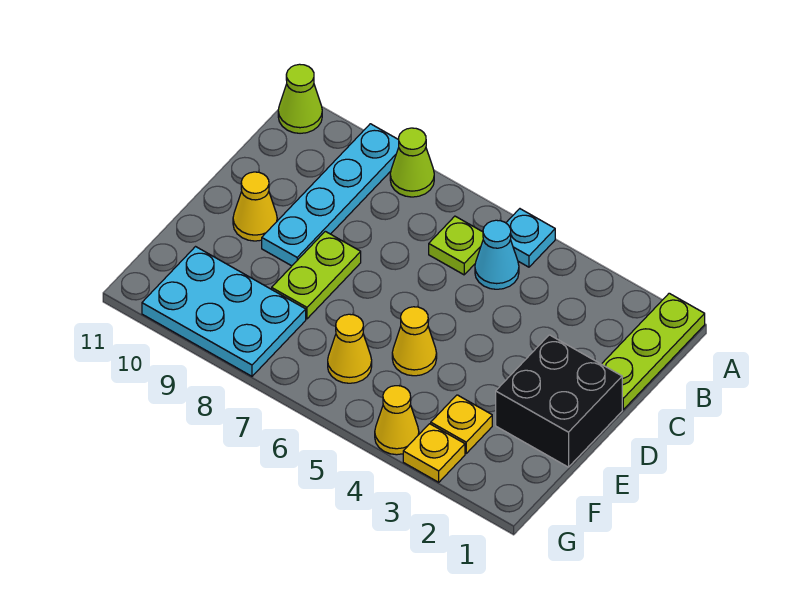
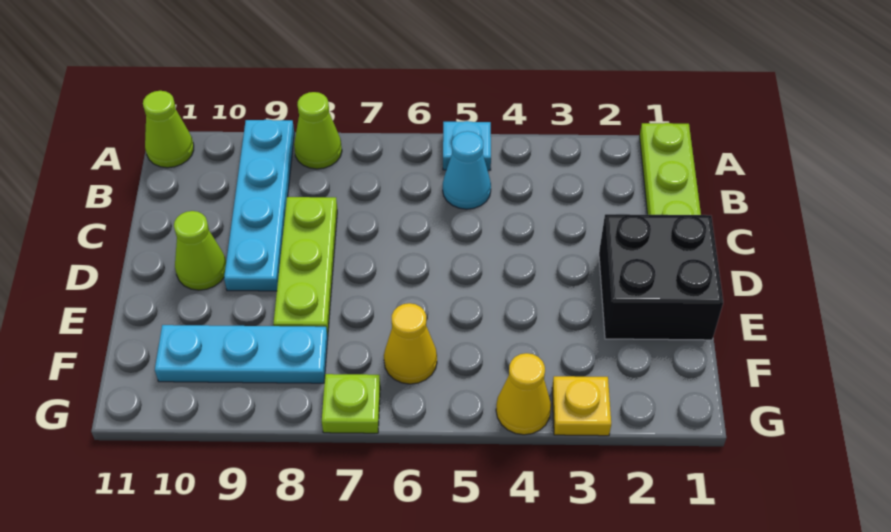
lime 1x1 plate [429,216,483,275] -> lime 1x1 plate moved to [322,374,380,433]
lime 1x2 plate [272,231,361,319] -> lime 1x3 plate [273,197,337,336]
yellow 1x1 cone [233,172,277,241] -> lime 1x1 cone [174,211,226,290]
yellow 1x1 cone [392,307,437,376] -> none
yellow 1x1 plate [431,395,492,453] -> none
cyan 2x3 plate [142,247,306,376] -> cyan 1x3 plate [155,325,328,383]

